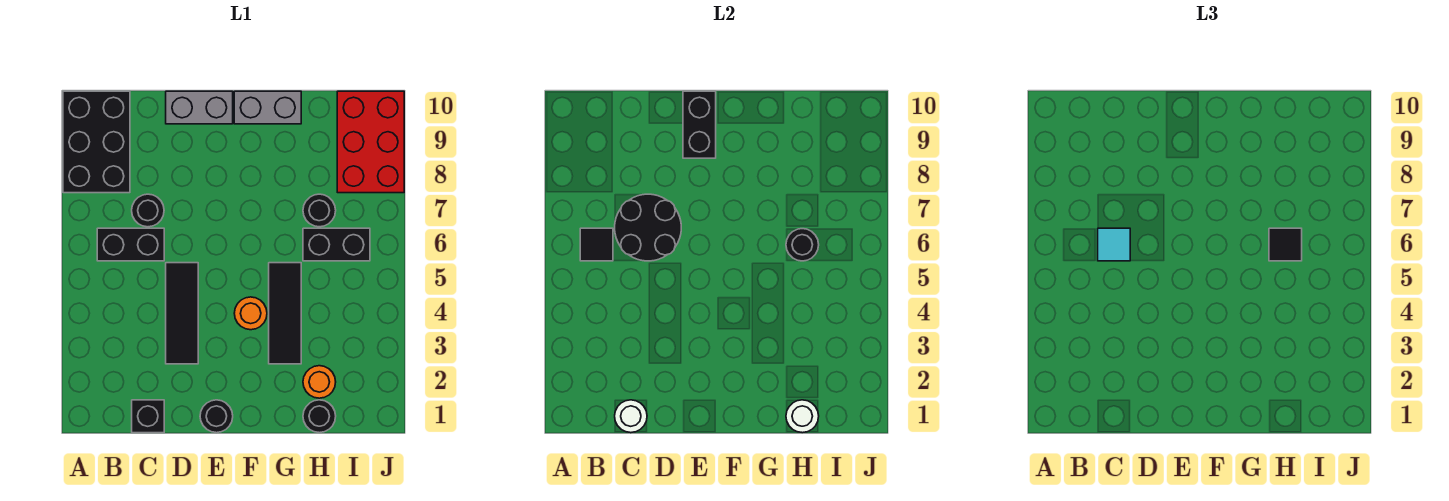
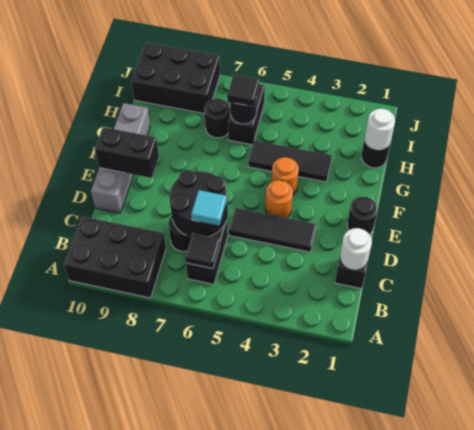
orange 1x1 round brick [303,366,336,398] -> orange 1x1 round brick moved to [265,180,293,218]
red 2x3 brick [337,91,404,193] -> black 2x3 brick [131,42,220,114]

